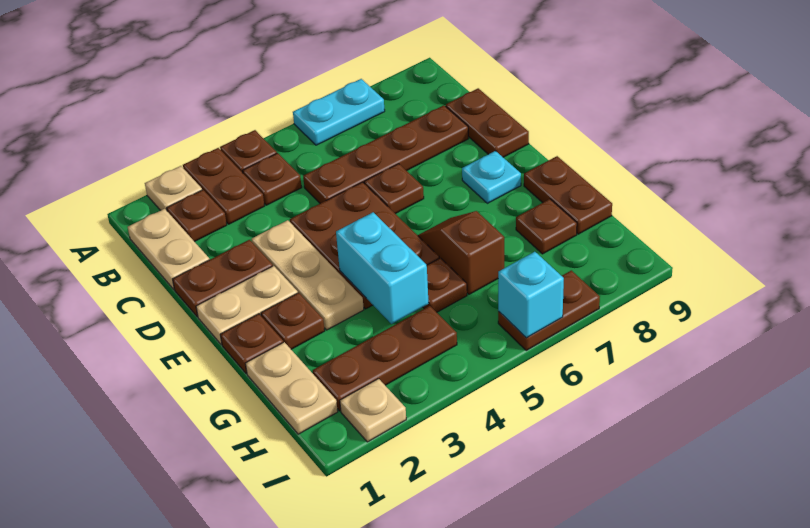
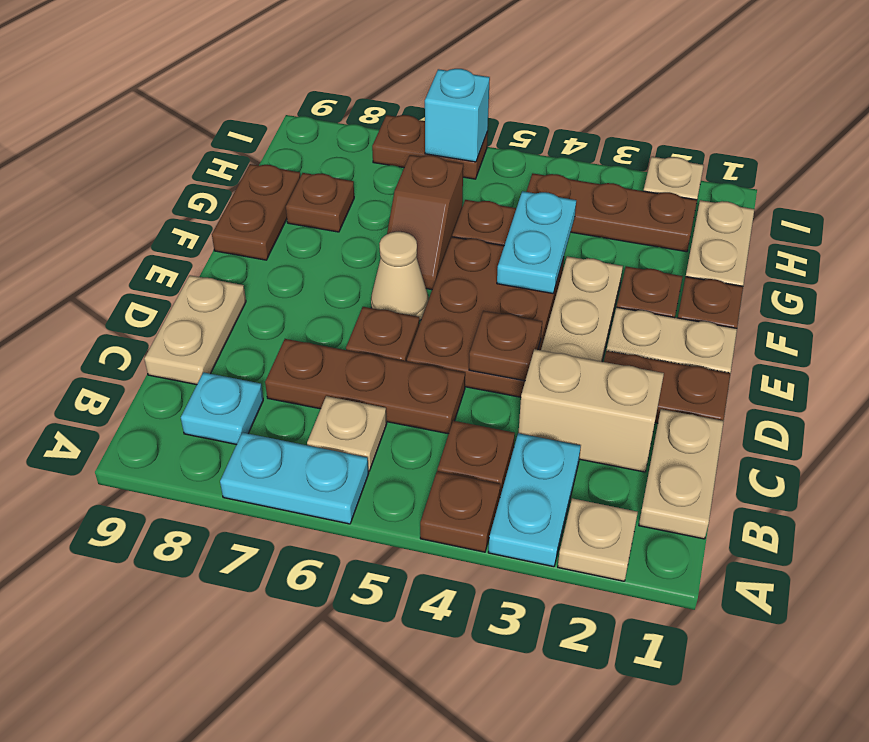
brown 1x2 plate [183,148,264,224] -> cyan 1x2 plate [488,433,581,567]
brown 1x1 plate [167,190,227,242] -> brown 1x1 plate moved to [469,311,542,381]
none -> tan 1x1 plate [307,396,387,471]
none -> tan 1x2 brick [519,349,664,472]
brown 1x4 plate [303,105,468,203] -> brown 1x3 plate [265,339,465,434]
brown 1x2 plate [446,88,529,157] -> tan 1x2 plate [144,275,246,385]
none -> tan 1x1 cone [371,232,428,321]
cyan 1x1 plate [462,151,521,203] -> cyan 1x1 plate moved to [181,372,263,445]
cyan 1x2 brick [336,212,429,324] -> cyan 1x2 plate [497,191,576,293]

